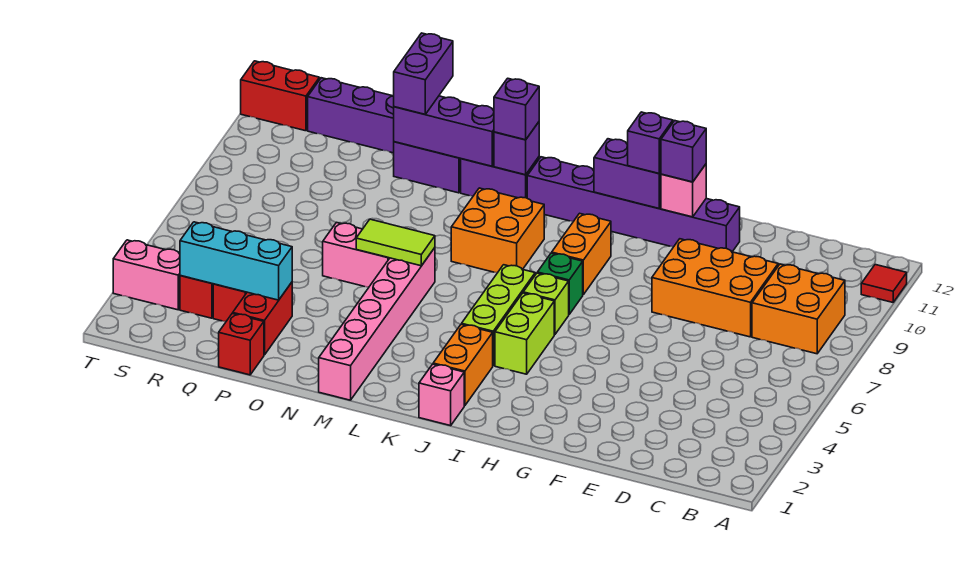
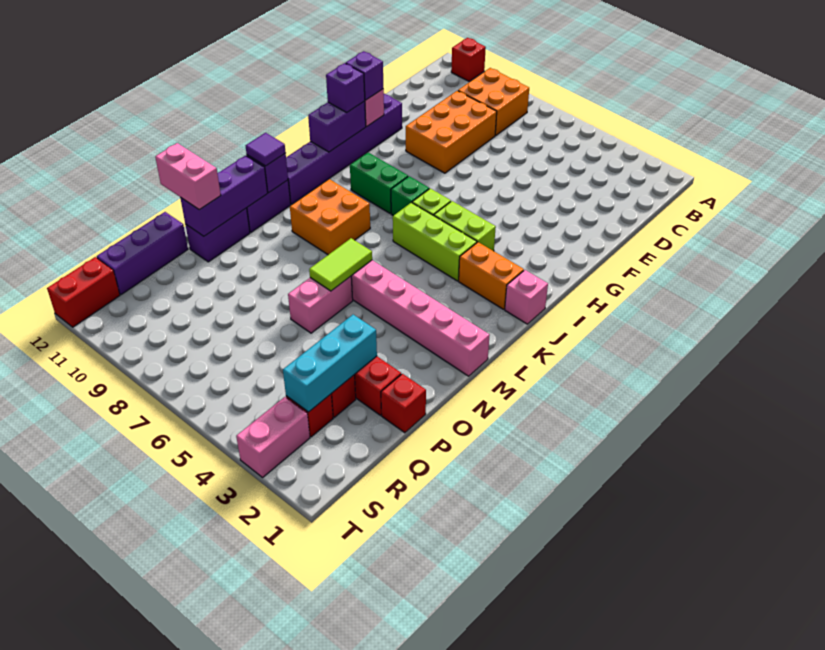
red 1x1 tile [861,265,907,302] -> red 1x1 brick [451,38,486,82]
orange 1x2 brick [552,213,611,294] -> green 1x2 brick [350,153,408,214]
purple 1x1 brick [494,78,539,140] -> purple 1x1 tile [246,133,286,166]
purple 1x2 brick [394,33,453,114] -> pink 1x2 brick [155,143,221,210]

